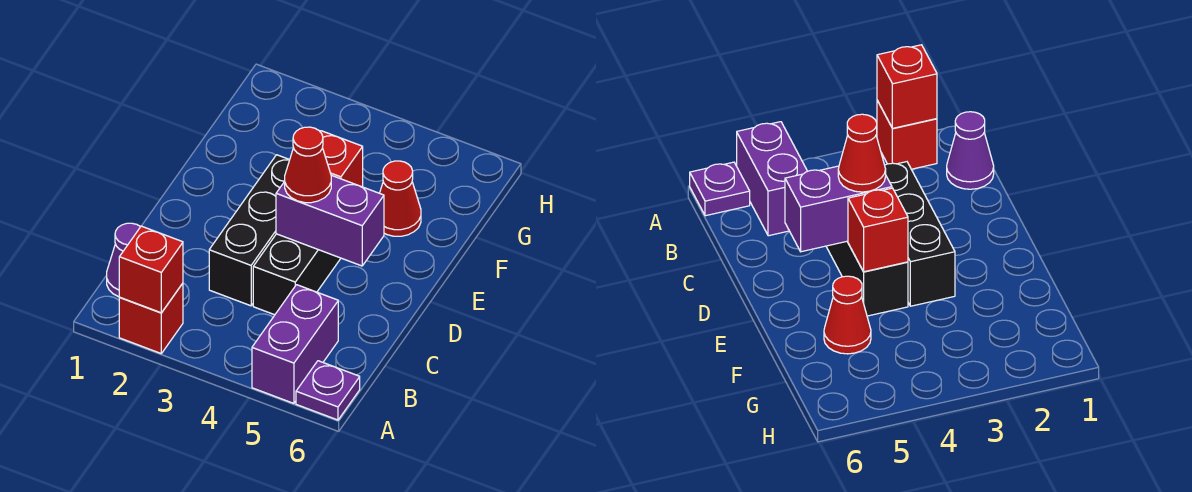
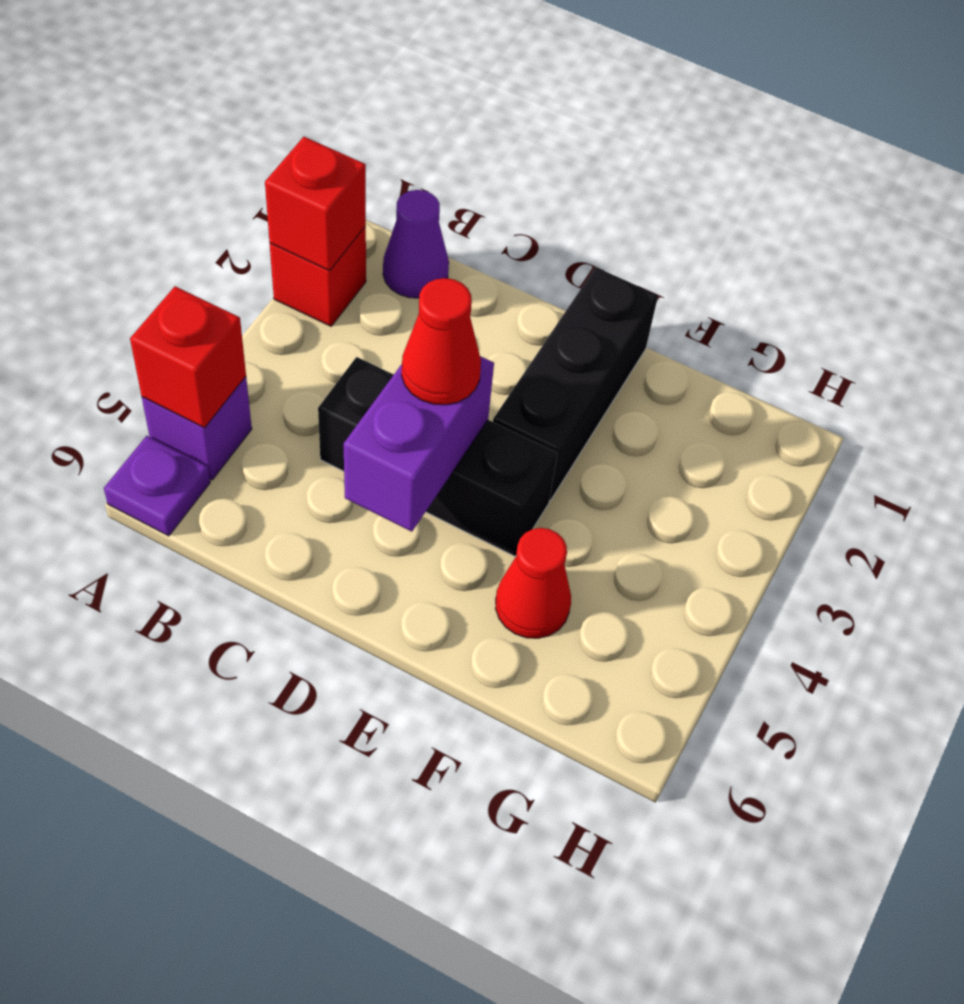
purple 1x2 brick [252,285,338,403] -> purple 1x1 brick [142,377,252,480]
black 1x3 brick [209,155,289,306] -> black 1x3 brick turned to [493,267,658,500]
red 1x1 brick [320,131,363,187] -> red 1x1 brick moved to [130,286,246,428]

